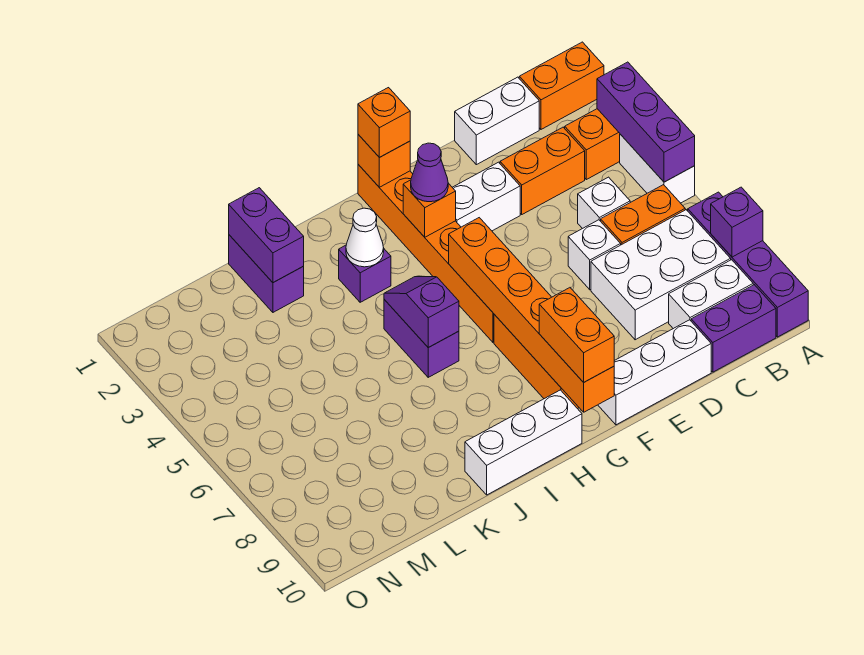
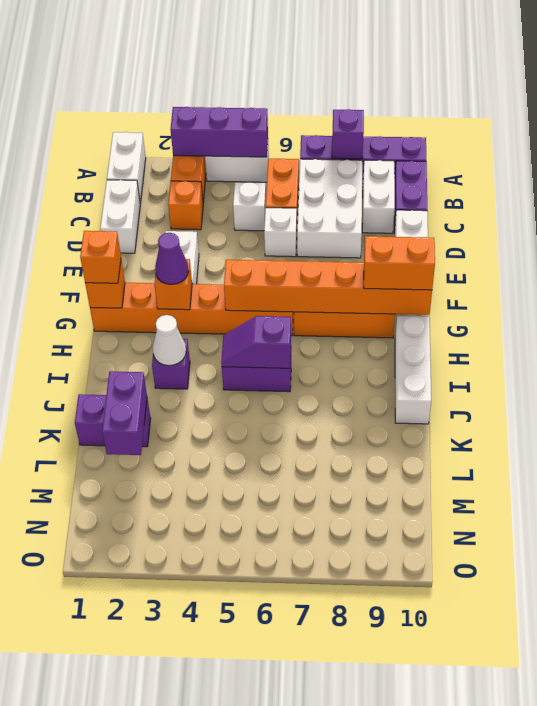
orange 1x2 brick [519,42,604,129] -> white 1x2 brick [107,132,146,204]
orange 1x2 brick [500,127,585,214] -> orange 1x1 brick [168,181,203,230]
purple 1x2 brick [229,188,304,283] -> purple 1x2 brick turned to [102,371,147,455]

